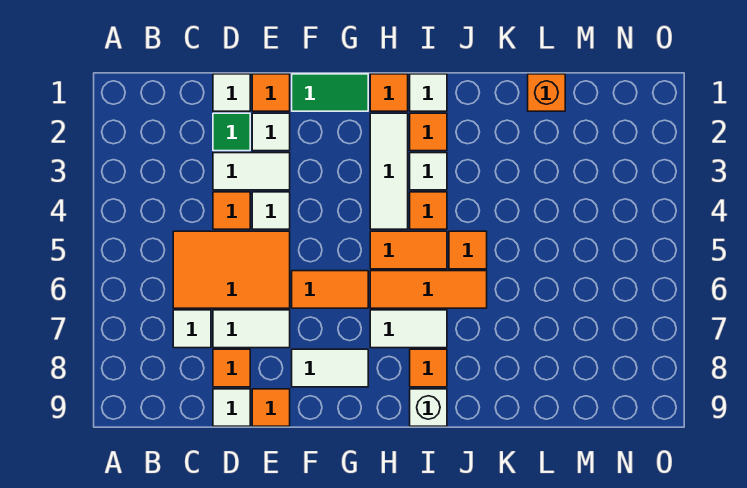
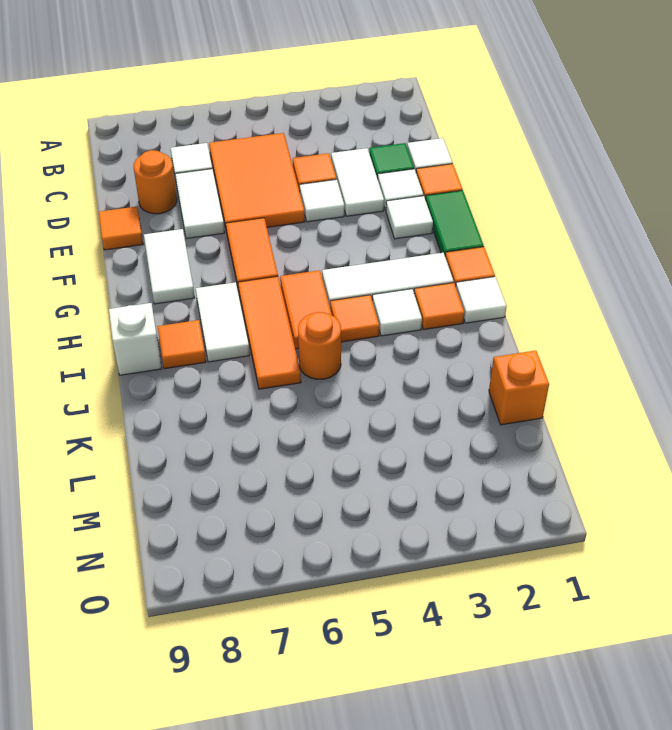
orange 1x1 tile [213,349,250,387] -> orange 1x1 round brick [134,150,177,214]
white 1x1 tile [213,389,250,426] -> white 1x1 tile moved to [386,196,433,239]
orange 1x1 tile [449,231,487,269] -> orange 1x1 round brick [298,312,341,379]

